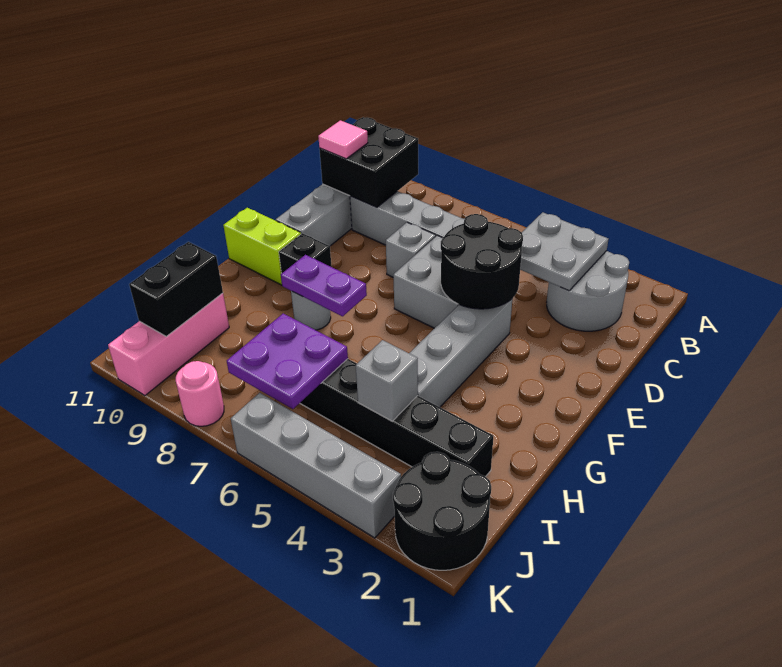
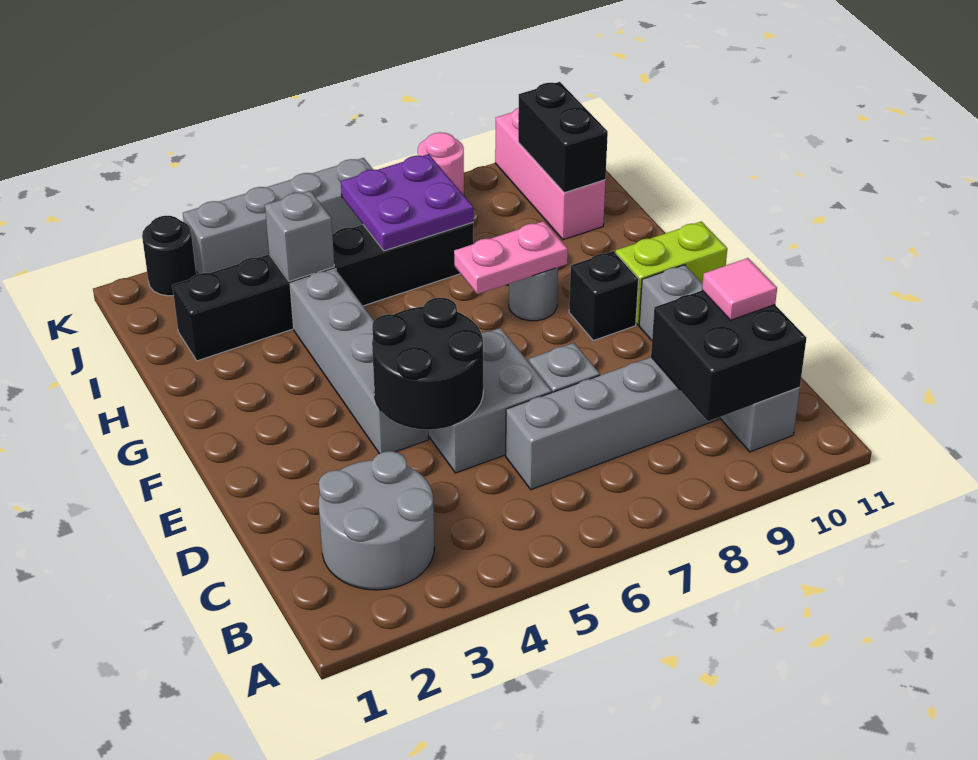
grey 2x2 plate [520,212,609,291] -> none
purple 1x2 plate [281,255,367,316] -> pink 1x2 plate [454,221,568,294]
black 2x2 round brick [393,452,491,570] -> black 1x1 round brick [142,216,196,296]

